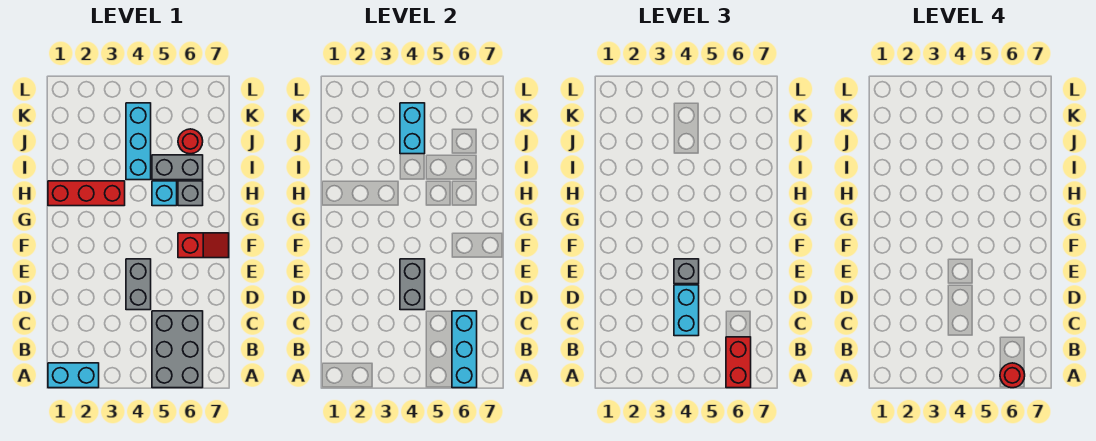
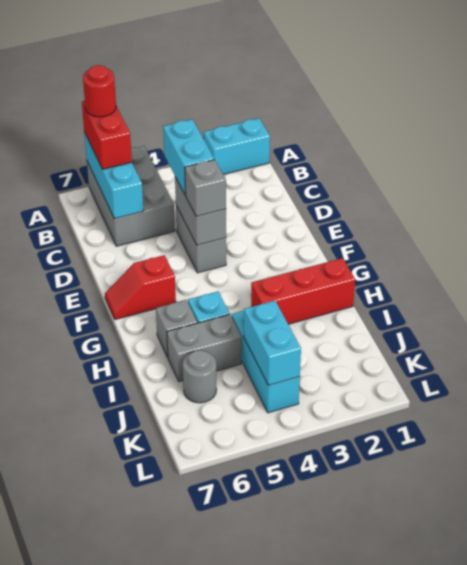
red 1x1 round brick [178,129,203,154] -> grey 1x1 round brick [183,350,217,403]

